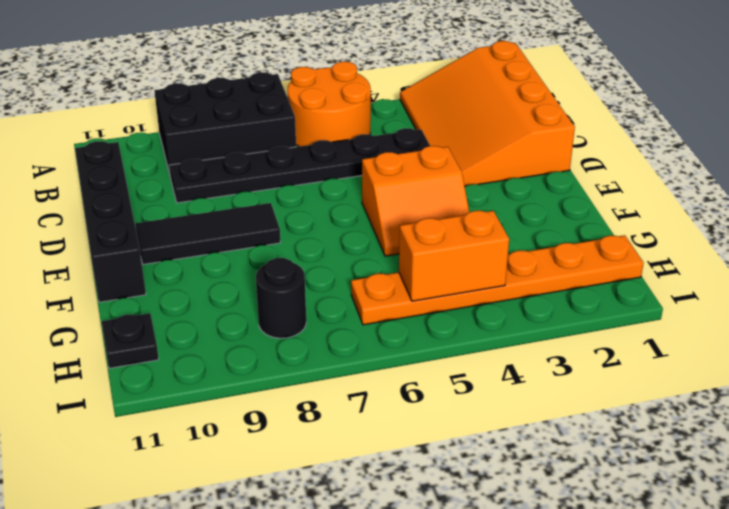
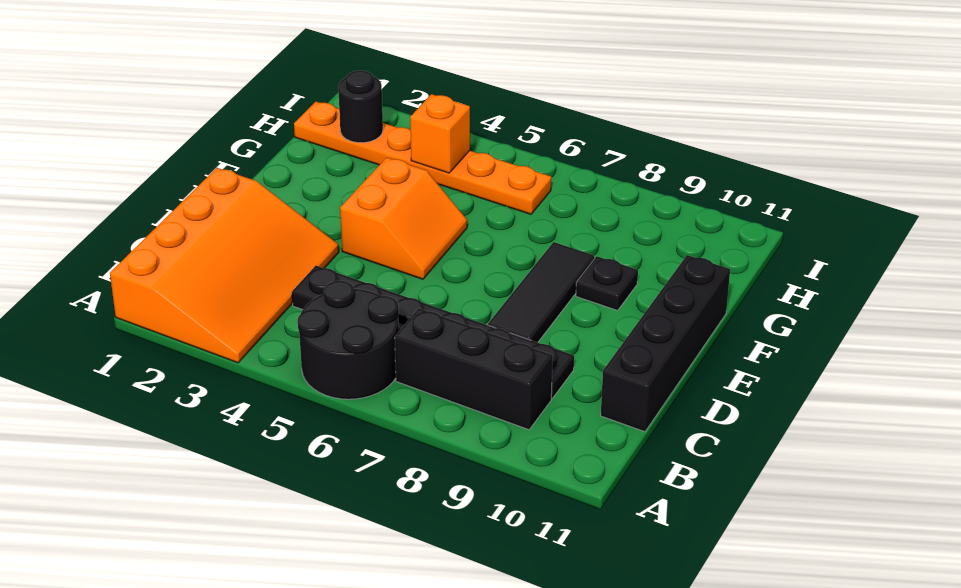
orange 2x2 round brick [288,62,371,147] -> black 2x2 round brick [298,281,399,399]
black 2x3 brick [154,72,296,174] -> black 1x3 brick [395,308,553,430]
orange 2x2 slope [362,146,469,256] -> orange 2x2 slope turned to [340,158,467,279]
black 1x3 tile [135,203,281,264] -> black 1x3 tile turned to [488,242,594,343]
orange 1x2 brick [399,211,509,301] -> orange 1x1 brick [410,94,470,173]
black 1x1 round brick [256,258,306,338] -> black 1x1 round brick moved to [338,71,383,143]
black 1x1 plate [102,313,159,368] -> black 1x1 plate moved to [576,256,638,310]

